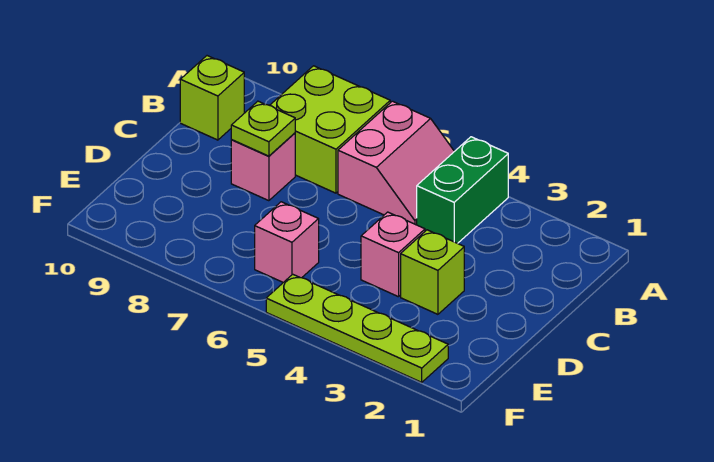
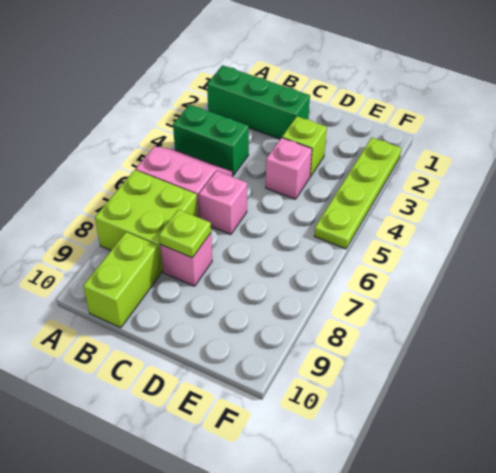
none -> green 1x3 brick [207,65,310,139]
lime 1x1 brick [180,56,244,140] -> lime 1x2 brick [83,232,161,328]
pink 1x1 brick [255,202,319,282] -> pink 1x1 brick moved to [199,171,247,235]

